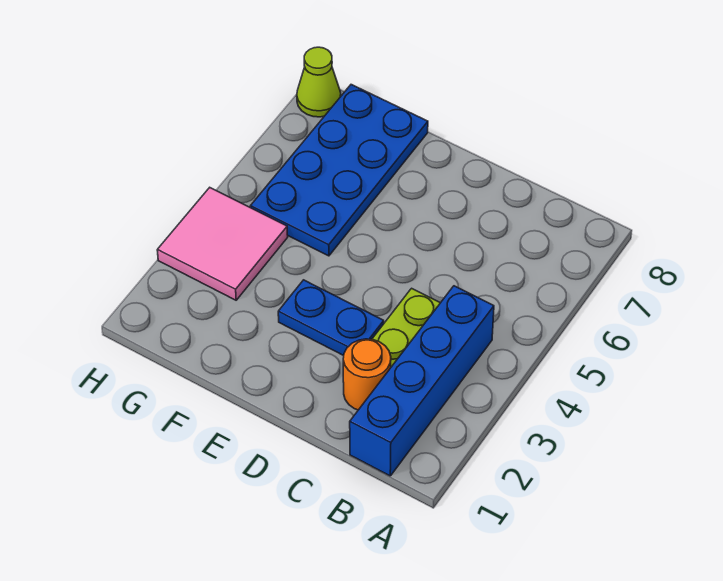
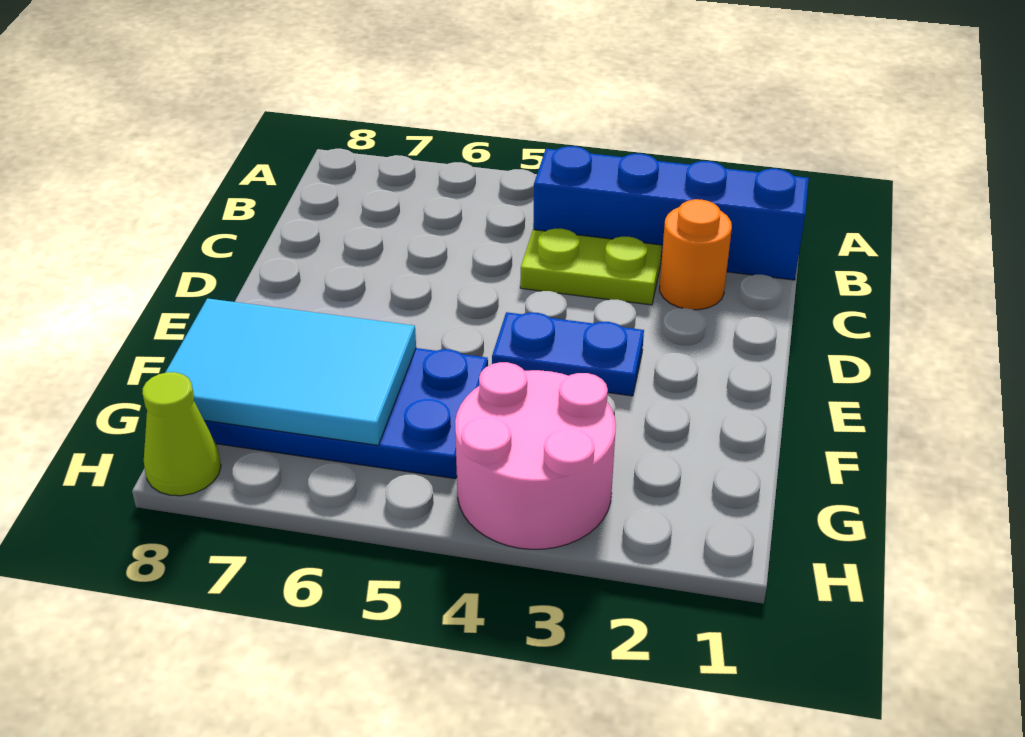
blue 1x2 plate [278,280,384,356] -> blue 1x2 plate turned to [492,312,644,396]
none -> cyan 2x3 tile [165,298,416,445]
pink 2x2 tile [157,188,288,300] -> pink 2x2 round brick [455,362,616,549]

